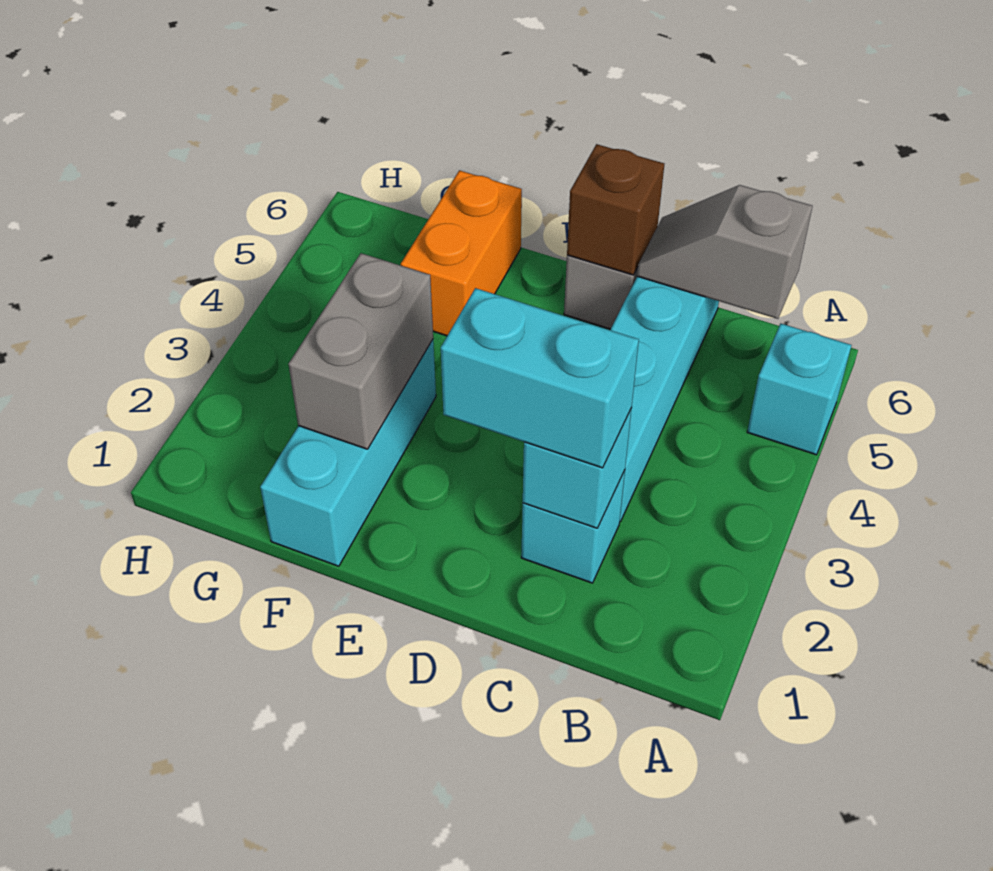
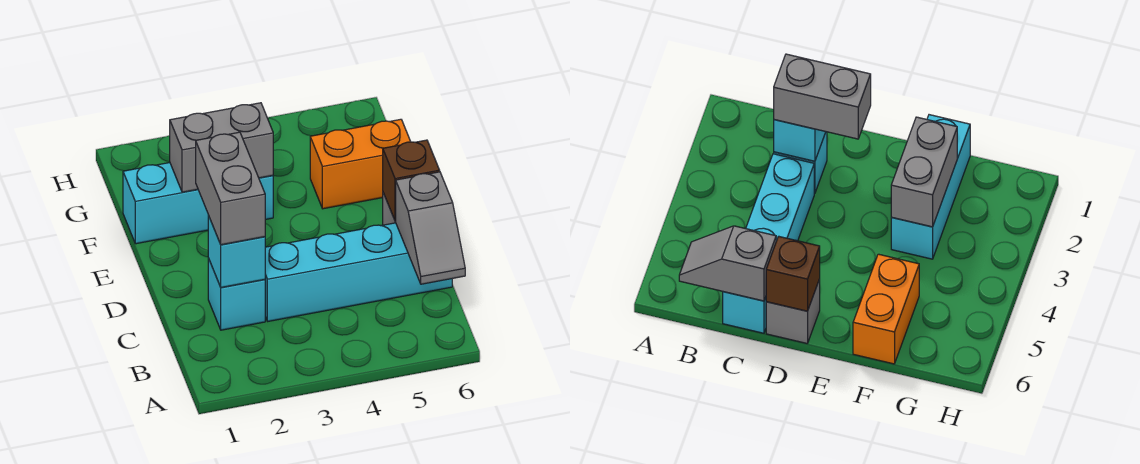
cyan 1x1 brick [747,324,851,455] -> none
grey 1x2 slope [637,185,812,319] -> grey 1x2 slope turned to [396,172,465,284]
cyan 1x2 brick [441,288,639,468] -> grey 1x2 brick [196,132,265,245]

